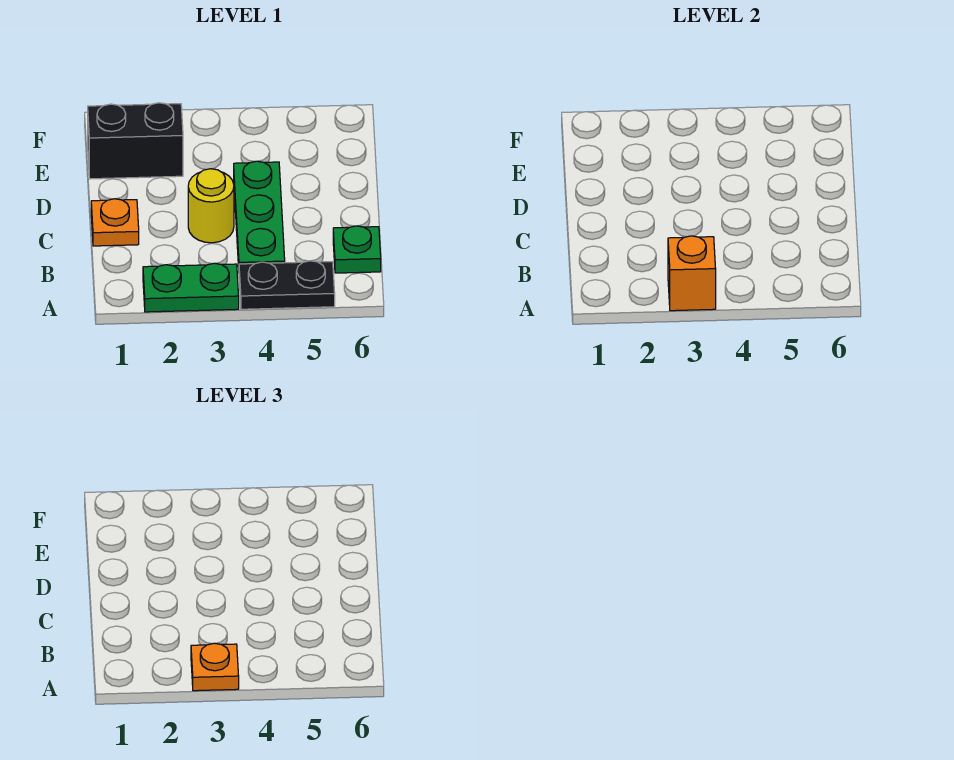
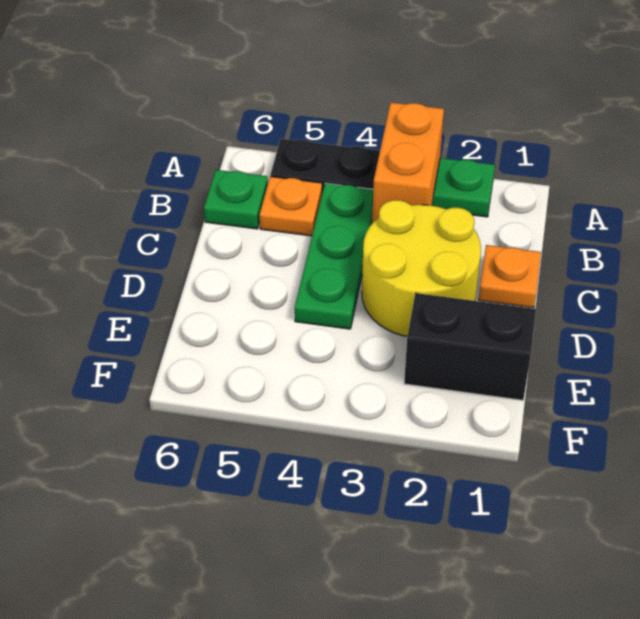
orange 1x1 brick [668,236,716,311] -> orange 1x2 brick [372,103,444,223]
orange 1x1 plate [191,643,239,691] -> orange 1x1 plate moved to [260,176,322,236]
yellow 1x1 round brick [188,169,234,243] -> yellow 2x2 round brick [362,200,481,336]

